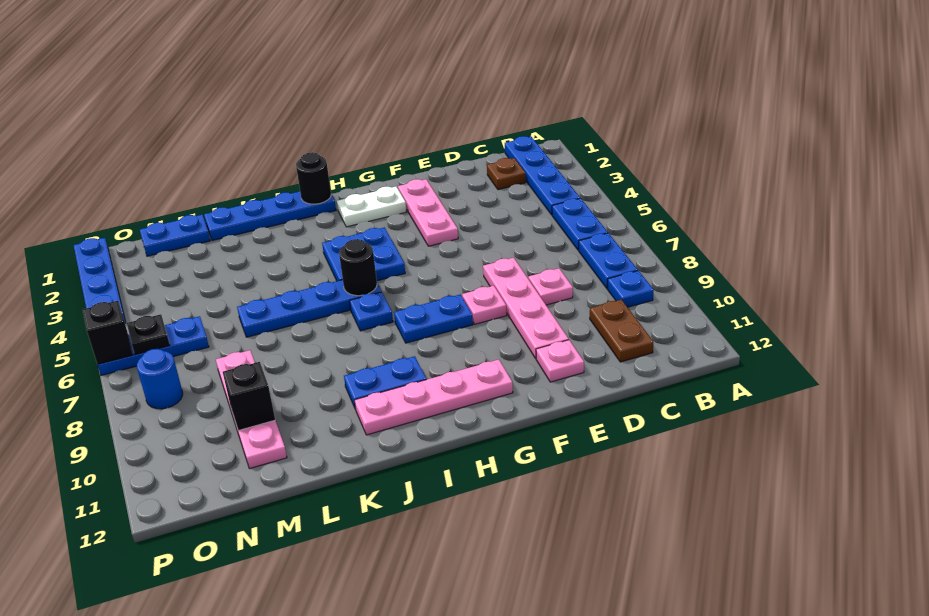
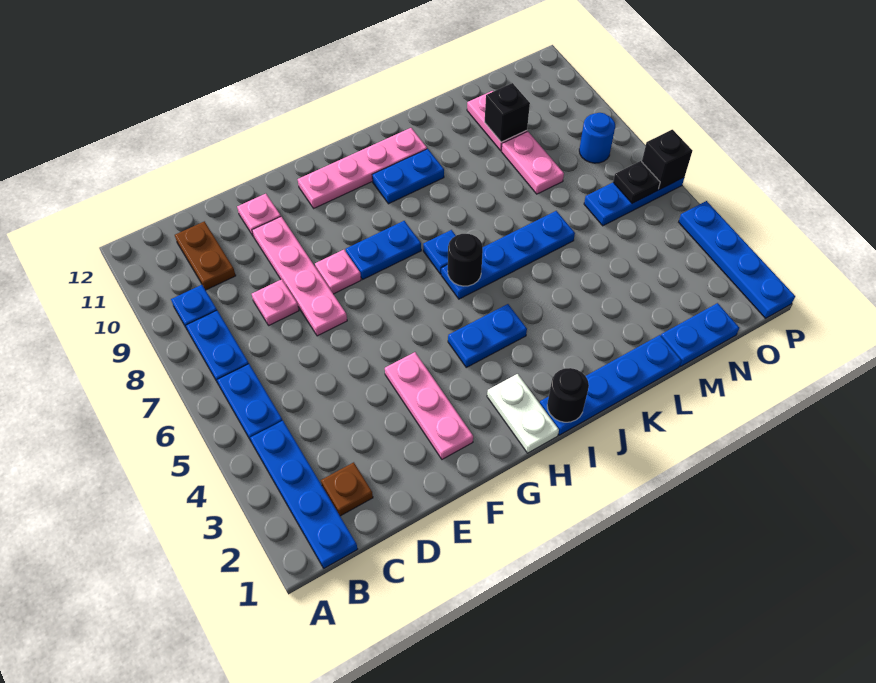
white 1x2 plate [337,187,406,227] -> white 1x2 plate turned to [487,374,559,453]
blue 2x2 plate [322,227,405,281] -> blue 1x2 plate [448,304,527,367]

